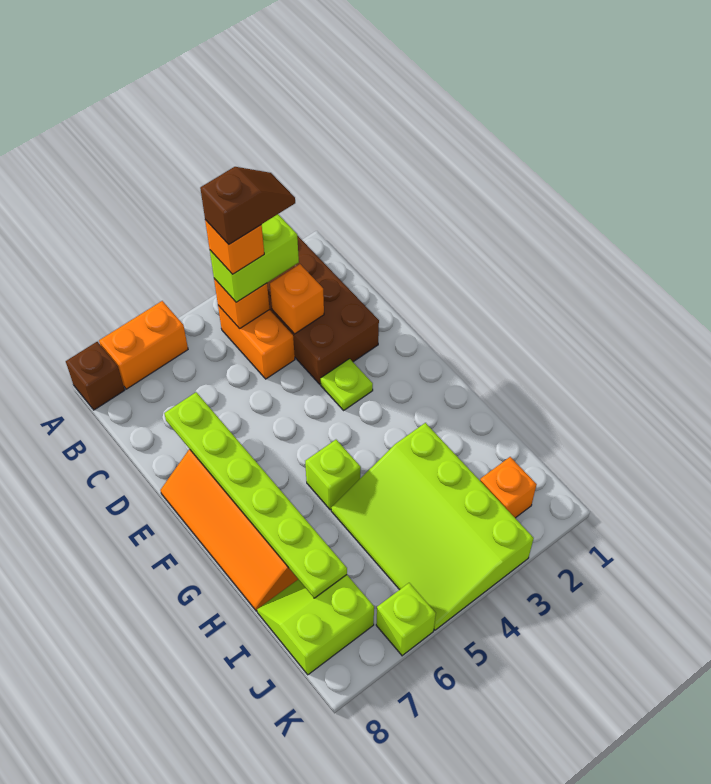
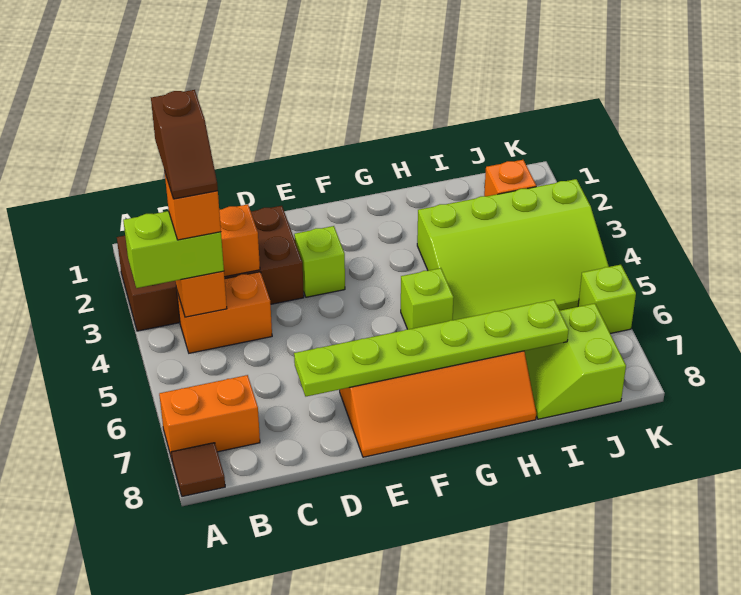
orange 1x2 brick [99,301,188,389] -> orange 1x2 brick turned to [159,375,260,459]
brown 1x1 brick [66,342,125,410] -> brown 1x1 tile [171,443,225,497]
lime 1x2 brick [210,214,299,302] -> lime 1x2 brick turned to [123,211,224,288]
brown 1x2 slope [200,167,295,244] -> brown 1x2 slope turned to [151,90,218,199]
lime 1x1 plate [321,359,373,410] -> lime 1x1 brick [294,226,345,297]

